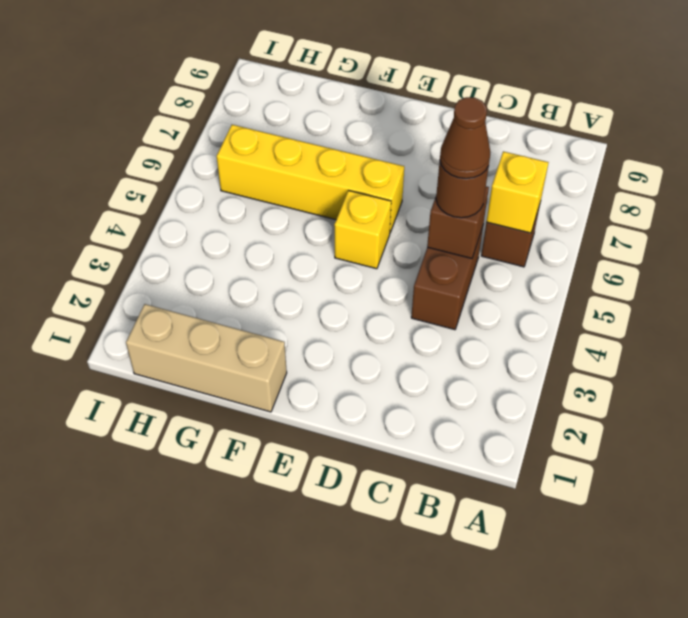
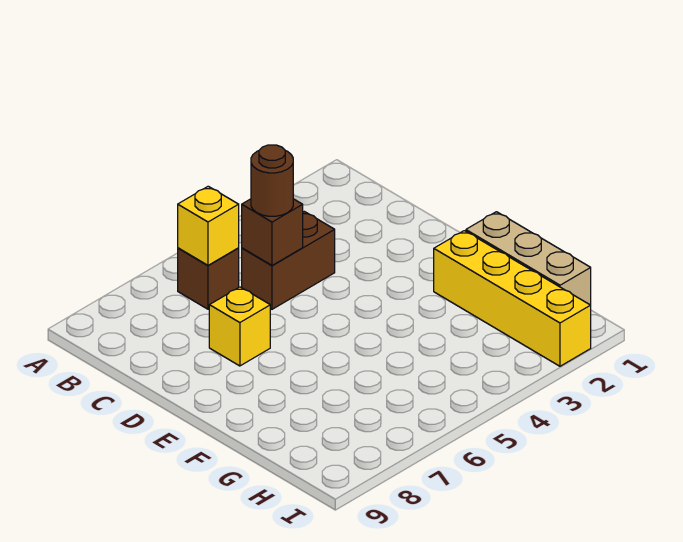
brown 1x1 cone [440,97,490,179] -> none
yellow 1x1 brick [334,190,391,269] -> yellow 1x1 brick moved to [209,287,270,366]
yellow 1x4 brick [217,125,404,232] -> yellow 1x4 brick moved to [434,231,591,366]

